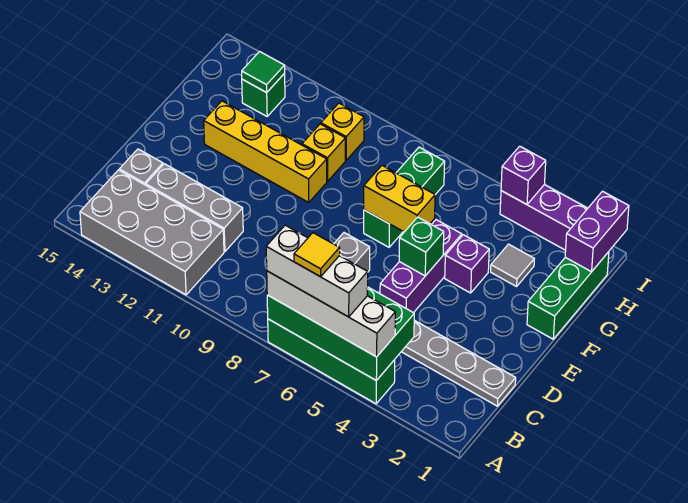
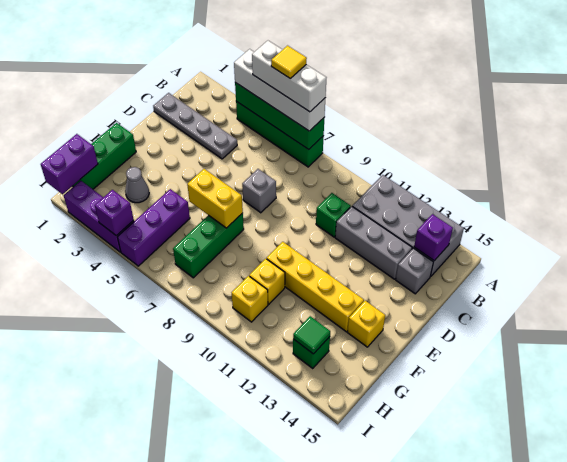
green 2x4 brick [267,287,414,381] -> green 1x4 brick [235,83,324,149]
purple 1x3 brick [380,220,462,313] -> purple 1x3 brick moved to [117,189,190,266]
green 1x1 brick [399,217,444,276] -> green 1x1 brick moved to [316,193,351,237]
purple 1x1 brick [445,235,489,293] -> purple 1x1 brick moved to [414,214,453,261]
none -> yellow 1x1 brick [348,301,385,347]
grey 1x1 tile [491,244,534,287] -> grey 1x1 cone [125,167,149,203]

